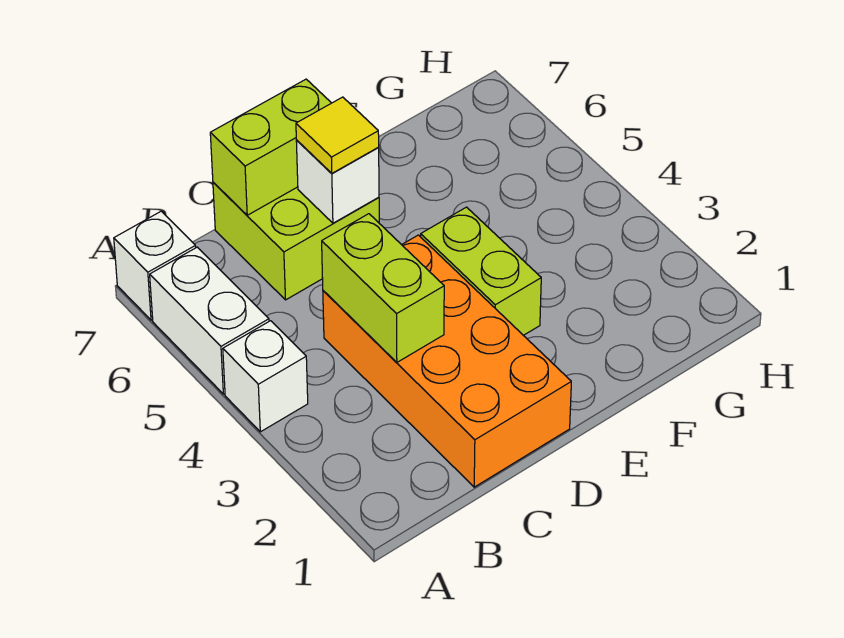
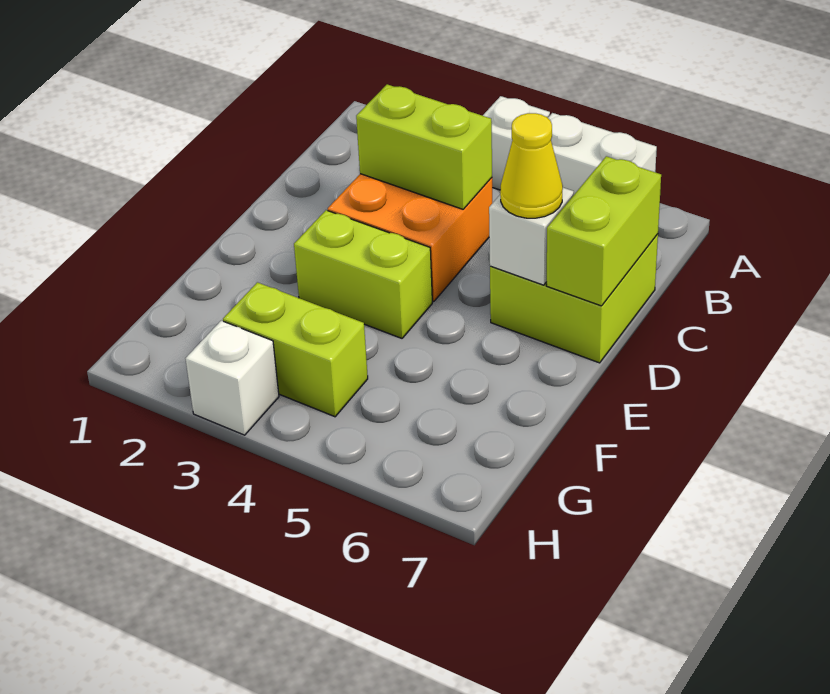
white 1x1 brick [114,211,196,320] -> white 1x1 brick moved to [185,321,279,435]
orange 2x4 brick [323,235,571,487] -> orange 2x2 brick [328,174,492,302]
yellow 1x1 tile [296,97,379,173] -> yellow 1x1 cone [500,113,563,218]
none -> lime 1x2 brick [223,282,368,417]

